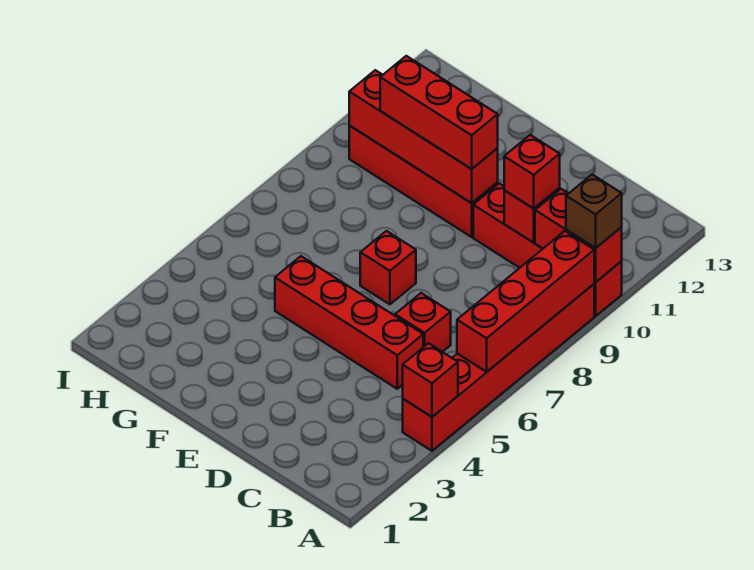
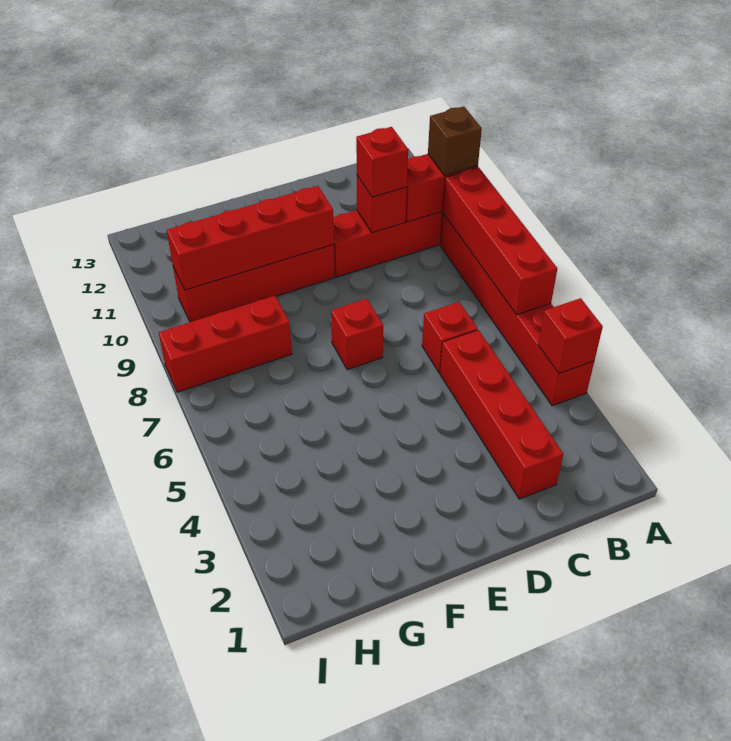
red 1x4 brick [275,256,423,389] -> red 1x4 brick turned to [440,330,563,499]
red 1x3 brick [380,56,498,169] -> red 1x3 brick moved to [159,296,292,392]

